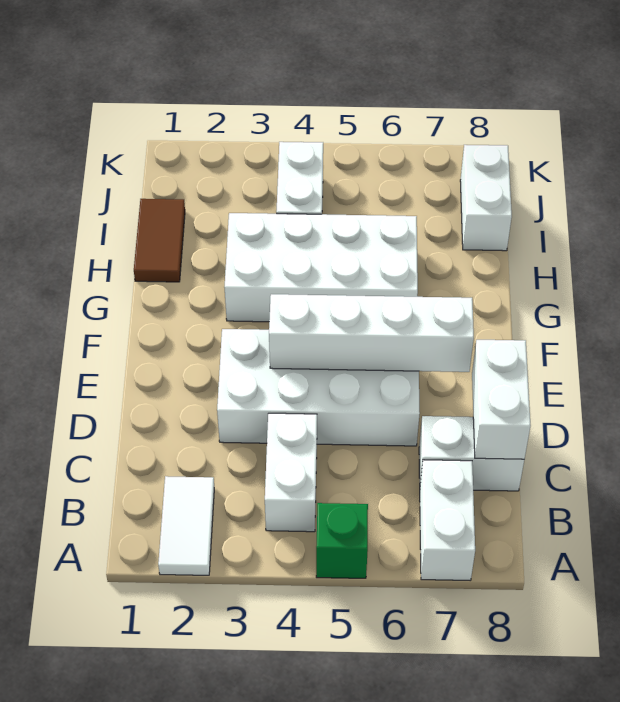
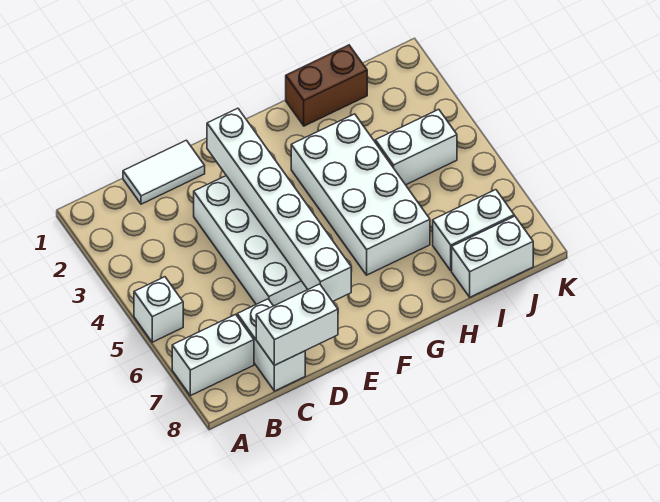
white 1x2 tile [158,476,214,575] -> white 1x2 tile moved to [123,140,205,204]
green 1x1 brick [316,503,368,578] -> white 1x1 brick [134,277,183,342]
white 1x2 brick [265,413,317,532] -> white 1x2 brick moved to [433,190,514,270]
white 1x4 brick [269,294,474,372] -> white 1x6 brick [207,108,351,302]
brown 1x2 tile [134,199,185,282] -> brown 1x2 brick [286,45,367,126]

